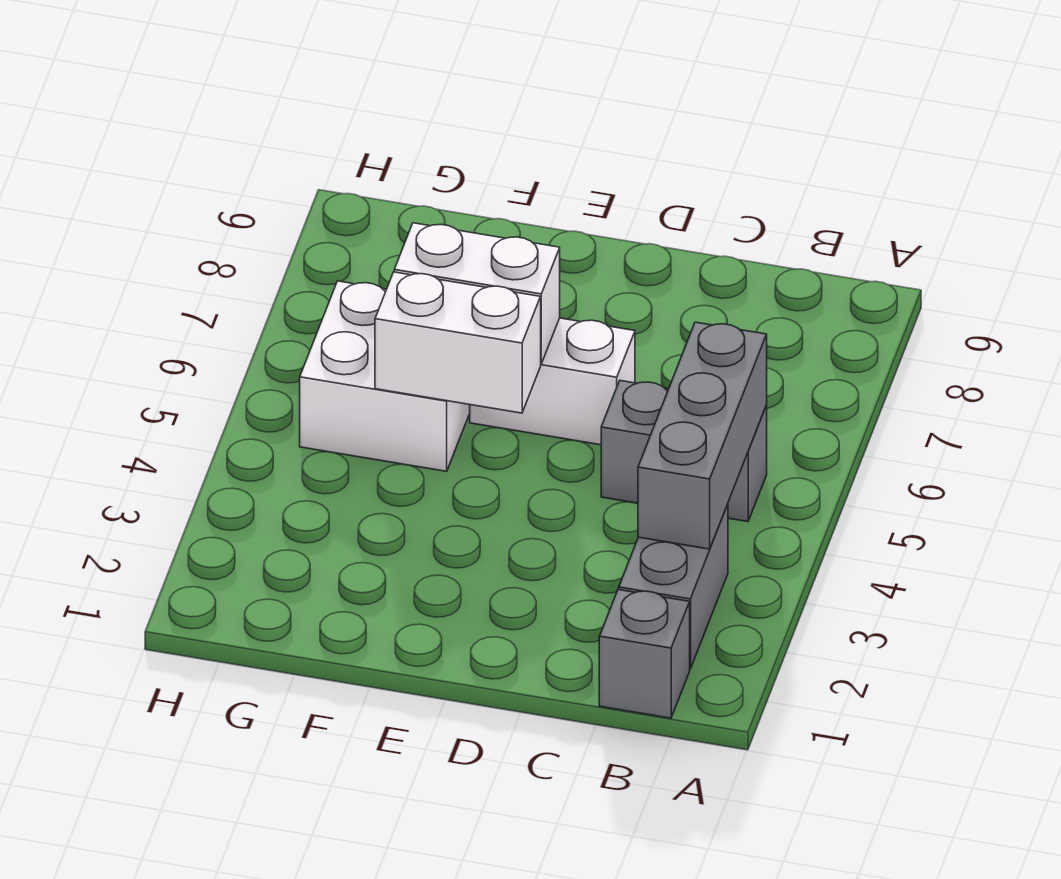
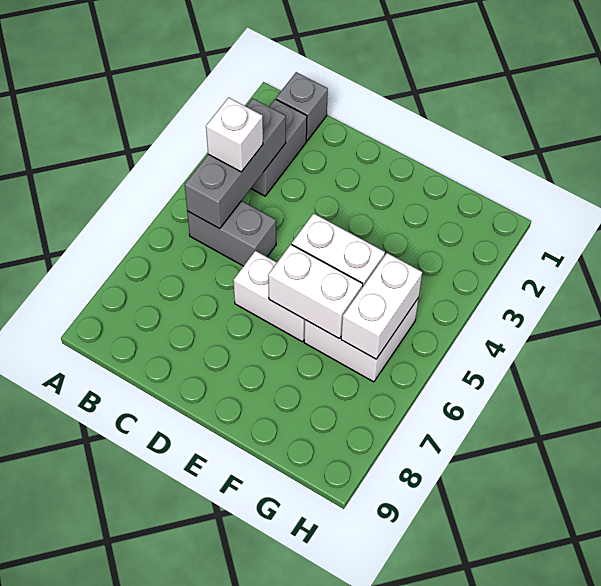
none -> white 1x1 brick [206,98,263,172]
none -> white 1x2 brick [341,253,422,359]

